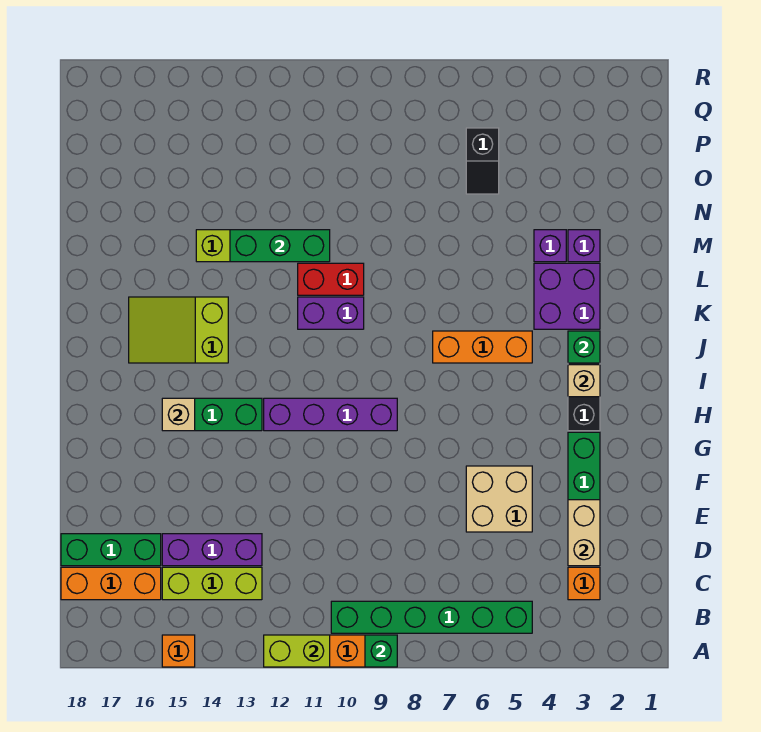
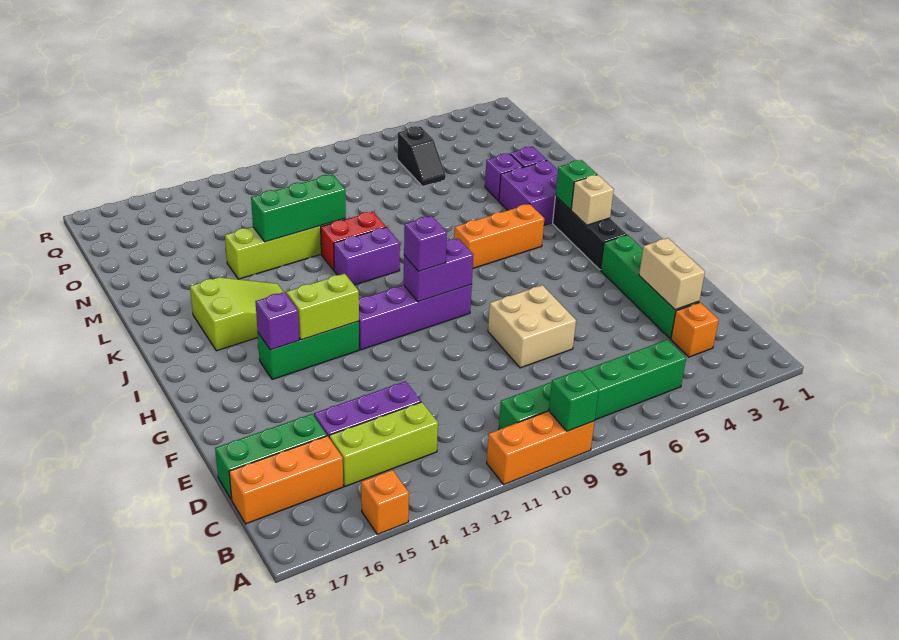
lime 1x2 brick [264,635,330,667] -> lime 1x2 brick moved to [286,274,359,340]
tan 2x2 brick [466,466,532,532] -> tan 2x2 brick moved to [488,285,576,368]
none -> purple 1x2 brick [404,238,473,302]
none -> purple 1x1 brick [404,216,447,271]
tan 1x1 brick [162,398,195,431] -> purple 1x1 brick [255,292,299,350]
lime 2x3 slope [129,297,228,363] -> lime 2x3 slope turned to [190,277,283,351]

